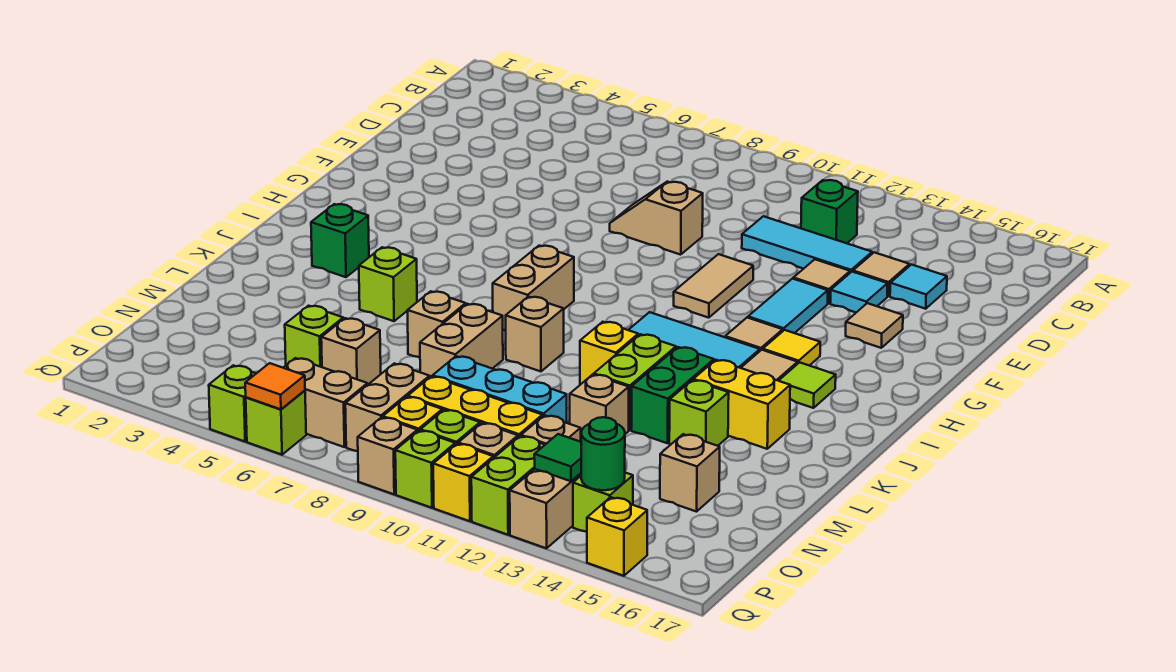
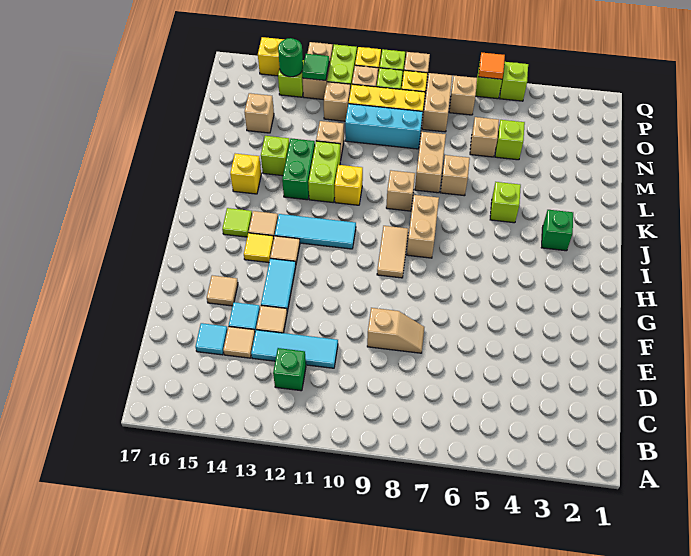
tan 1x2 tile [674,254,753,318] -> tan 1x2 tile moved to [377,226,408,278]
yellow 1x2 brick [693,360,790,449] -> yellow 1x1 brick [230,154,261,194]
tan 1x2 brick [283,358,367,447] -> tan 1x1 brick [449,76,477,115]

